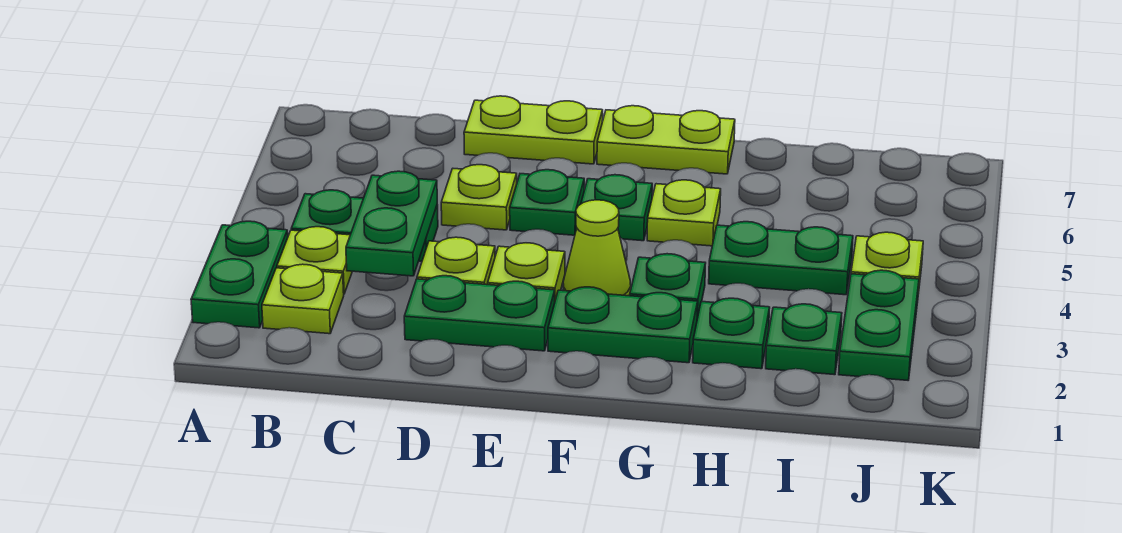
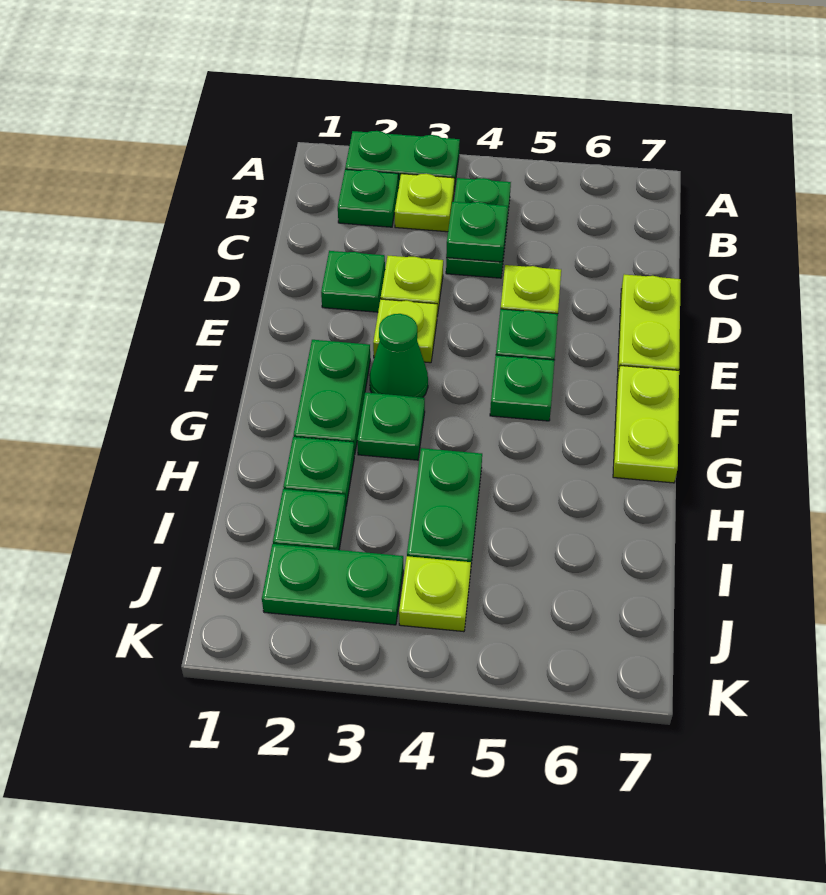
lime 1x1 plate [262,264,344,334] -> green 1x1 plate [338,169,398,227]
green 1x2 plate [346,171,437,276] -> green 1x1 plate [446,202,508,262]
green 1x2 plate [404,276,555,351] -> green 1x1 plate [321,251,385,312]
lime 1x1 cone [563,200,631,296] -> green 1x1 cone [369,314,428,397]
lime 1x1 plate [647,180,721,246] -> none

